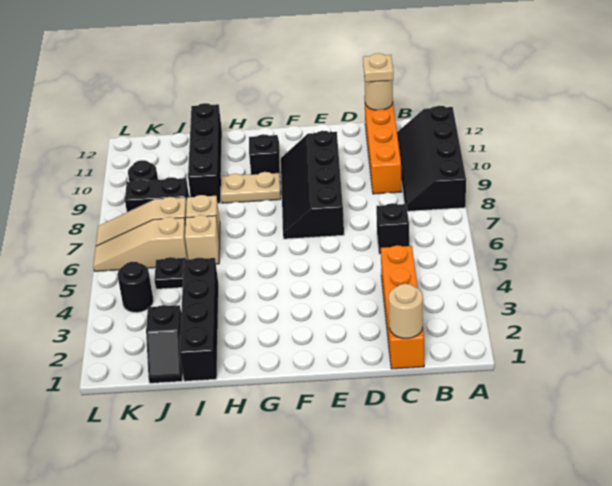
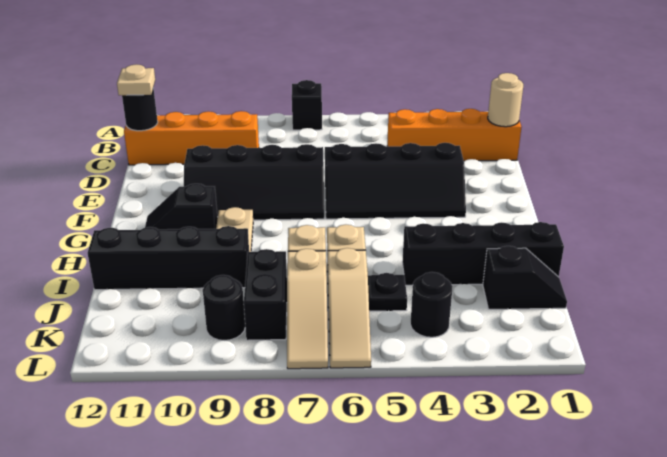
black 2x4 slope [397,106,466,211] -> black 2x4 slope moved to [325,143,466,219]
black 1x1 brick [376,203,409,254] -> black 1x1 brick moved to [292,80,322,130]
tan 1x1 round brick [364,77,393,110] -> black 1x1 round brick [122,88,158,131]

